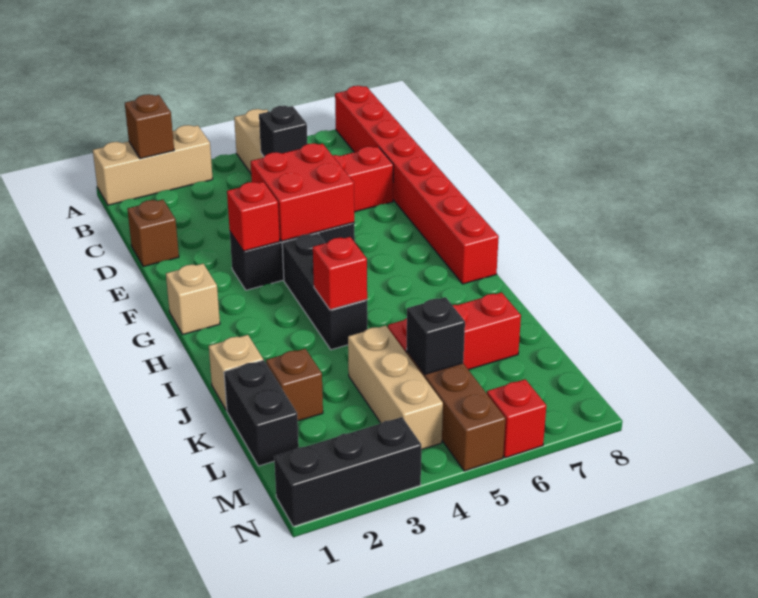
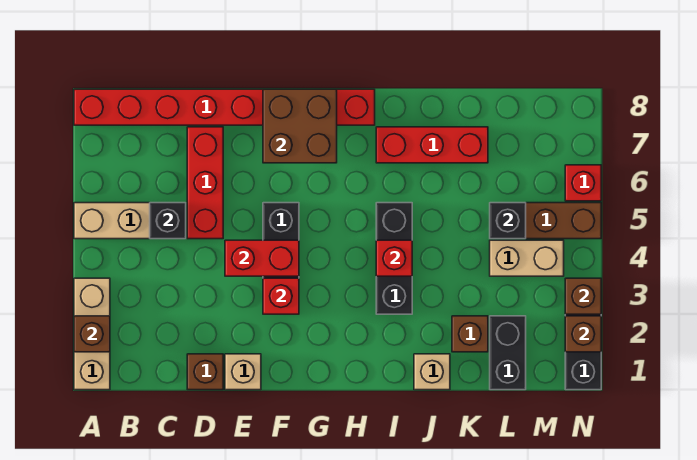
red 2x2 brick [251,143,354,241] -> red 1x2 brick [225,240,299,276]
none -> brown 2x2 brick [263,89,337,163]
tan 1x1 brick [166,264,220,334] -> tan 1x1 brick moved to [225,354,261,390]
black 1x3 brick [282,233,367,350] -> black 1x3 brick turned to [376,203,412,314]
black 1x2 brick [224,360,299,466] -> black 1x2 brick turned to [490,316,526,390]
tan 1x3 brick [348,326,443,450] -> tan 1x2 brick [490,240,564,276]
red 1x3 brick [388,292,521,370] -> red 1x3 brick turned to [376,127,488,163]
none -> brown 1x1 brick [565,316,601,352]
none -> brown 1x1 brick [565,278,601,314]

